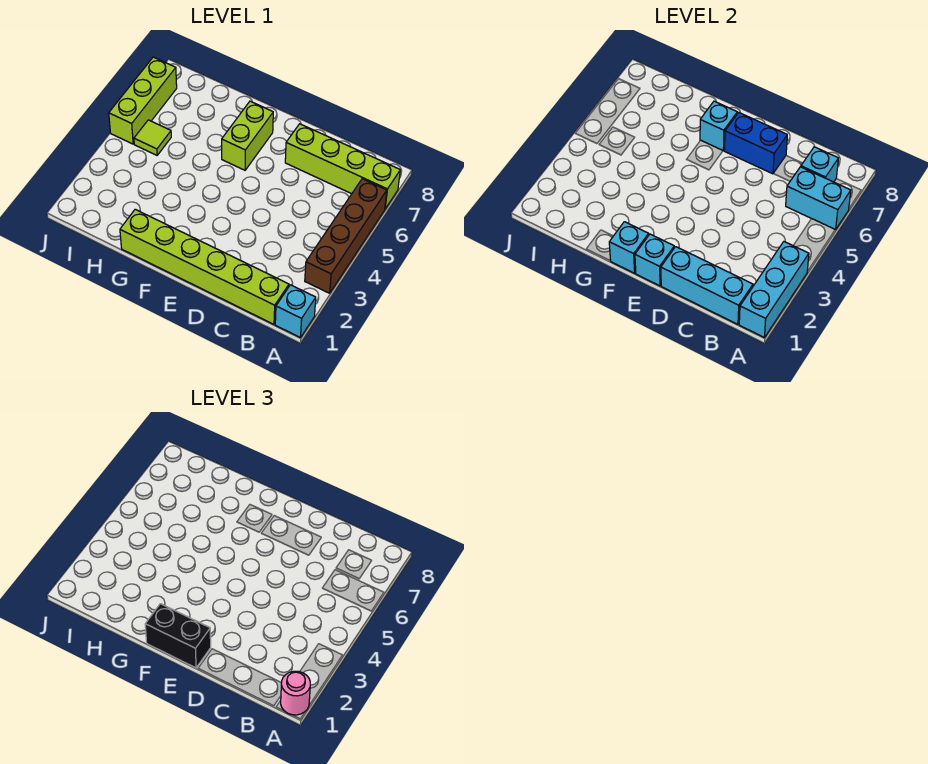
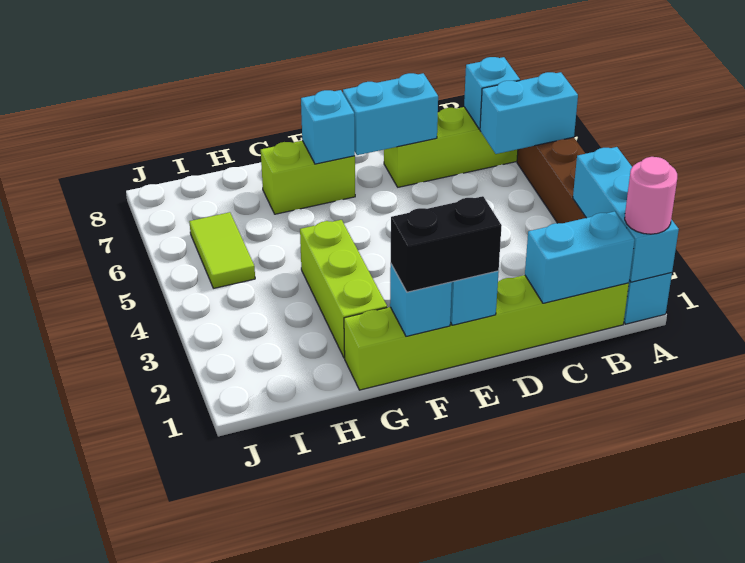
cyan 1x3 brick [661,247,753,324] -> cyan 1x2 brick [525,212,635,303]
blue 1x2 brick [725,113,787,174] -> cyan 1x2 brick [343,73,438,155]
lime 1x2 brick [222,101,273,170] -> lime 1x2 brick turned to [261,141,355,214]
lime 1x1 tile [134,120,171,155] -> lime 1x2 tile [189,212,255,288]
lime 1x3 brick [109,57,177,144] -> lime 1x3 brick moved to [300,220,387,358]

